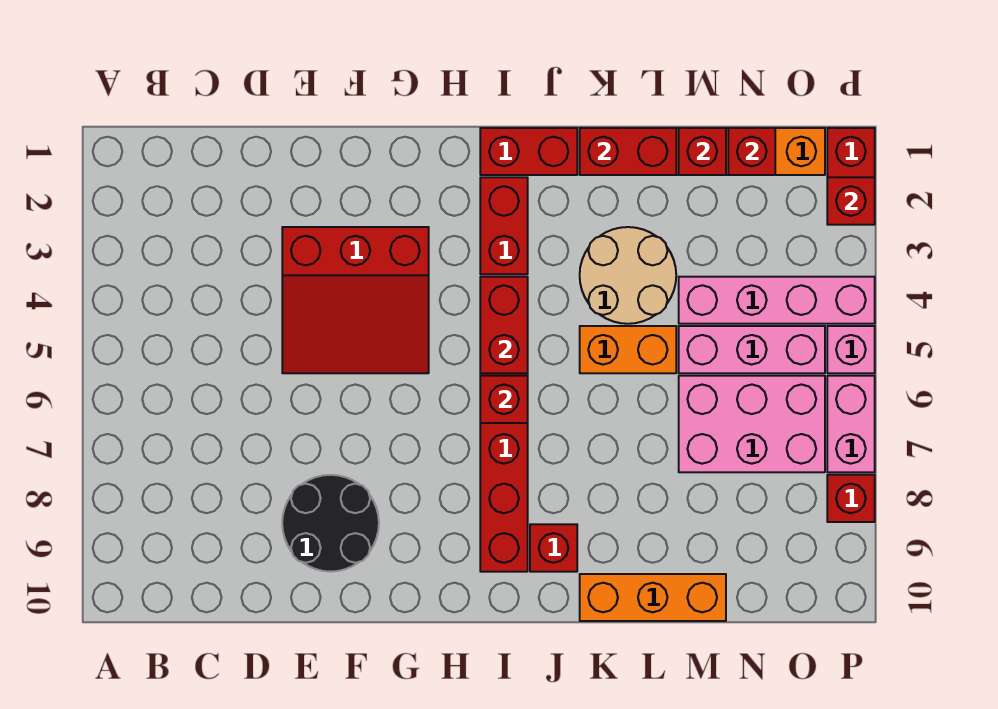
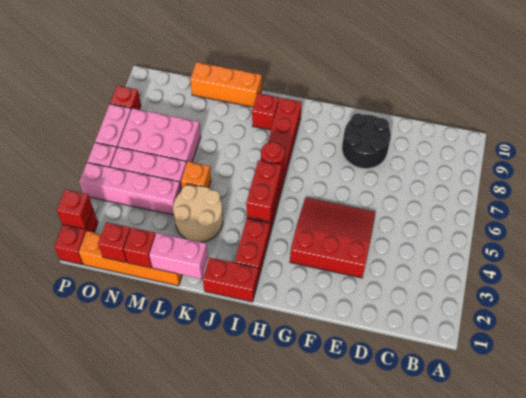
red 1x1 brick [480,376,528,423] -> red 1x1 round brick [261,142,285,173]
red 1x2 brick [580,128,676,175] -> pink 1x2 brick [149,233,208,279]
orange 1x2 brick [580,326,676,373] -> orange 1x1 brick [181,161,211,188]

